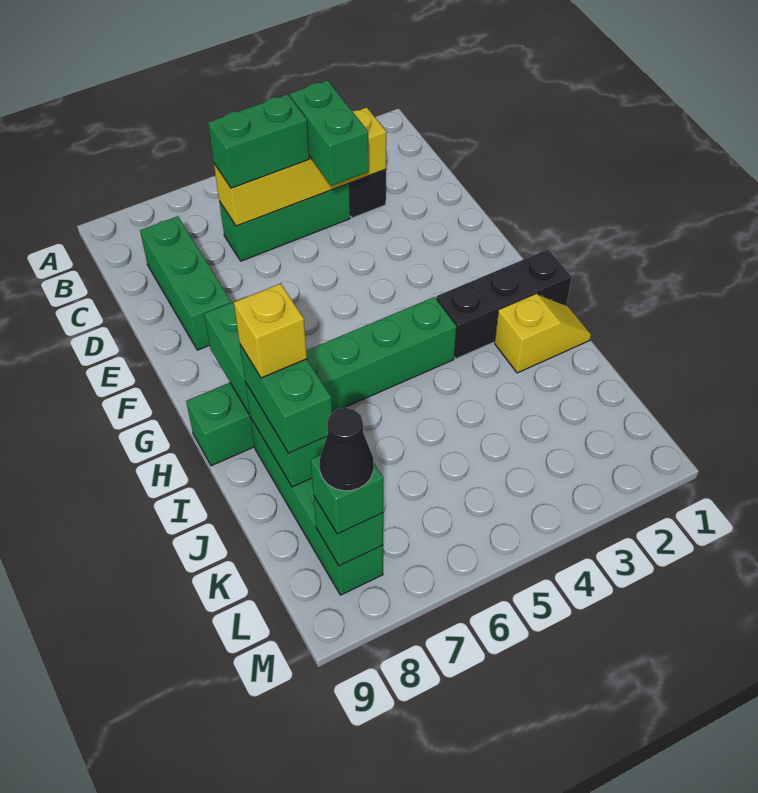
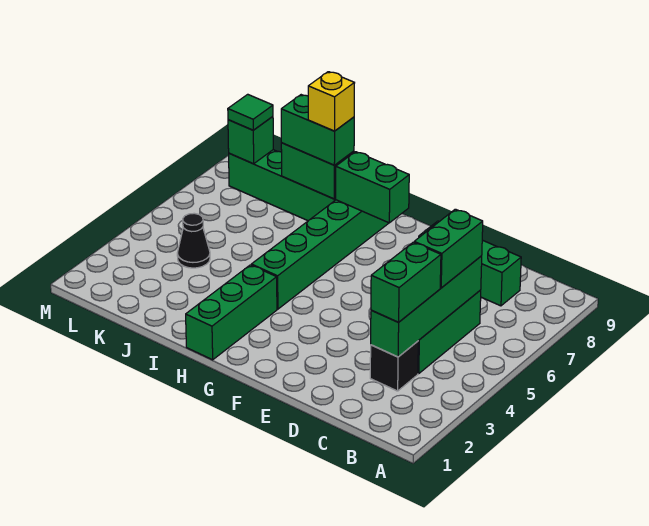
yellow 1x4 brick [214,107,386,226] -> green 1x4 brick [371,256,482,357]
green 1x2 brick [290,80,369,186] -> green 1x2 brick turned to [371,242,441,322]
black 1x3 brick [436,249,572,359] -> green 1x3 brick [186,265,277,360]
yellow 1x2 slope [495,294,591,373] -> none
green 1x1 brick [311,455,383,534] -> green 1x1 tile [228,94,273,130]
black 1x1 cone [320,408,374,491] -> black 1x1 cone moved to [177,213,210,268]

